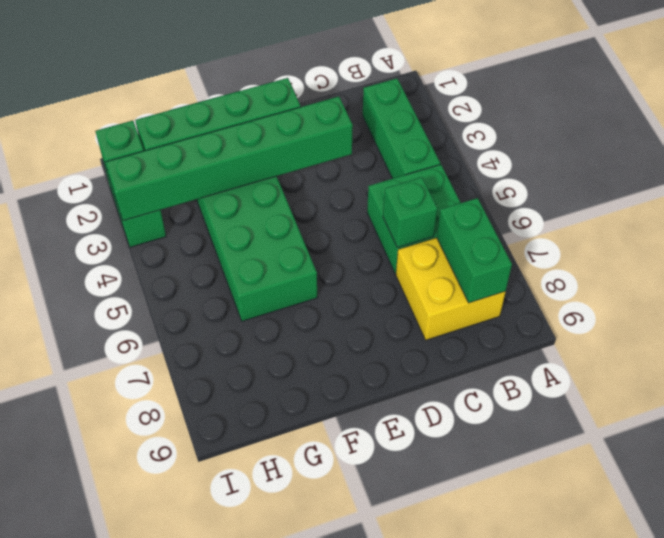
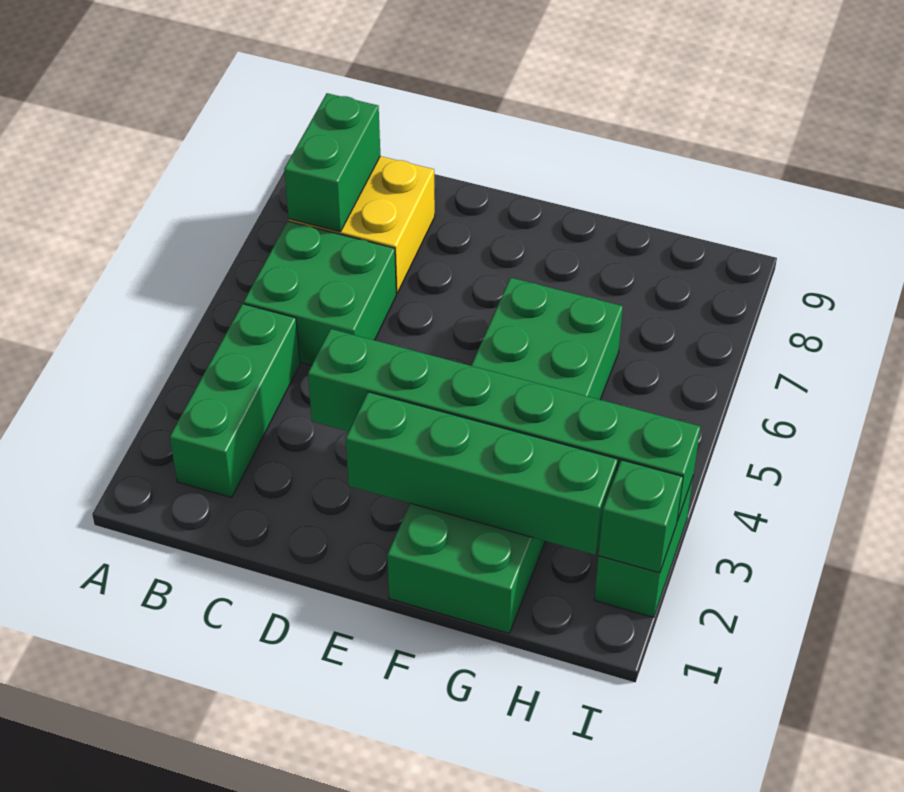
green 1x1 brick [383,177,437,248] -> none

